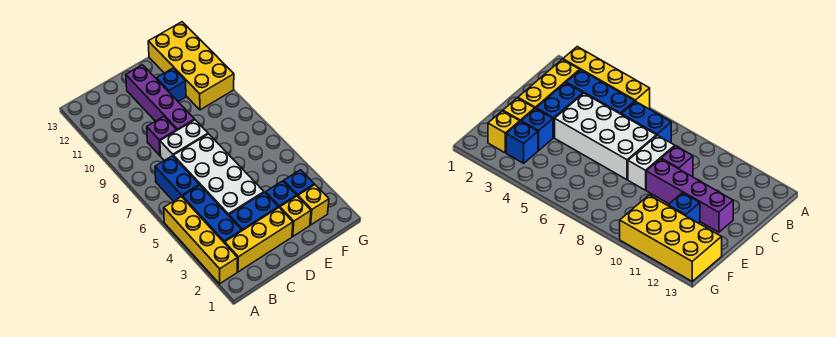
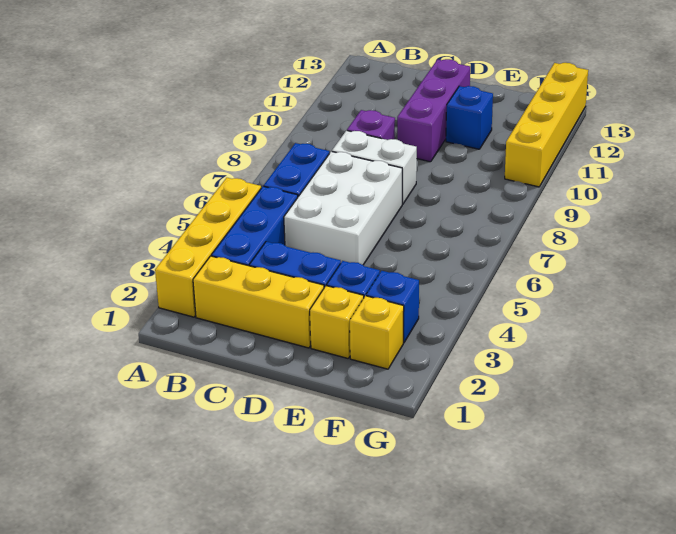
white 2x4 brick [173,134,264,216] -> white 2x3 brick [284,151,402,265]
purple 1x4 brick [126,65,195,130] -> purple 1x3 brick [397,59,470,162]
yellow 2x4 brick [148,22,234,110] -> yellow 1x4 brick [505,63,588,187]

